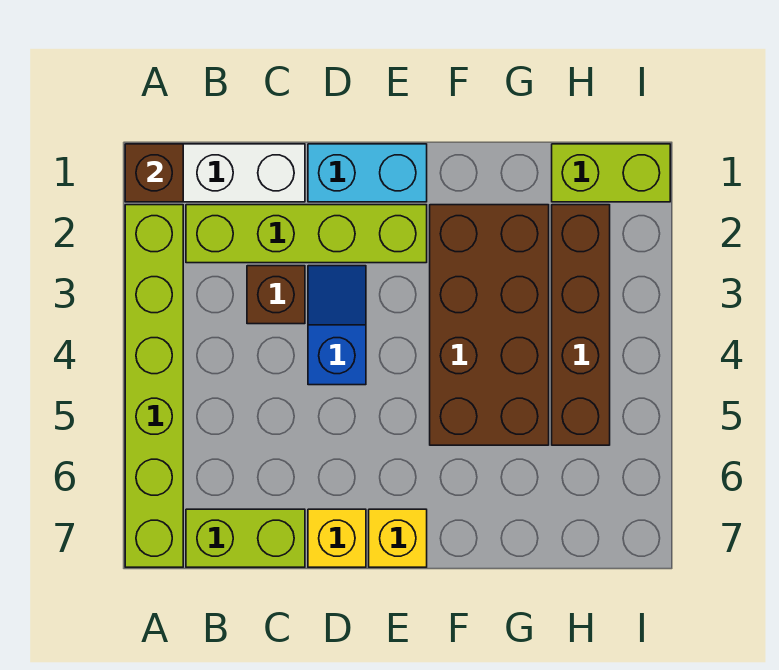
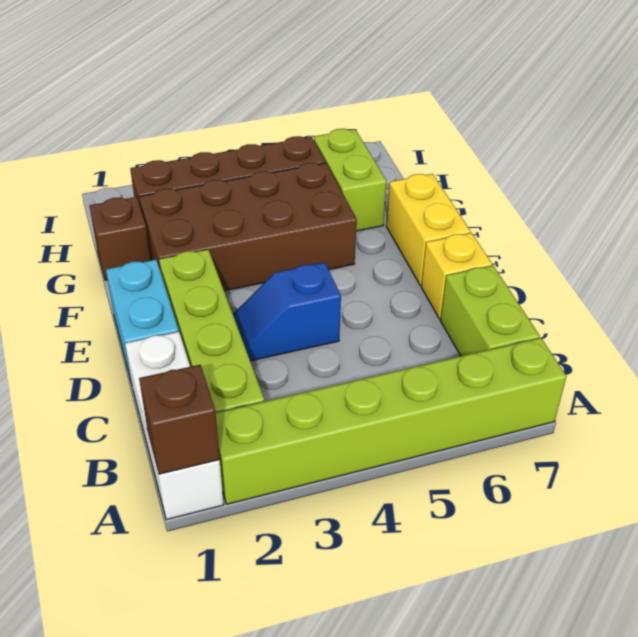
brown 1x1 brick [247,266,305,324] -> brown 1x1 brick moved to [90,197,151,280]
yellow 1x1 brick [369,509,427,567] -> yellow 1x2 brick [386,174,471,286]
lime 1x2 brick [552,144,670,202] -> lime 1x2 brick moved to [314,129,387,231]

